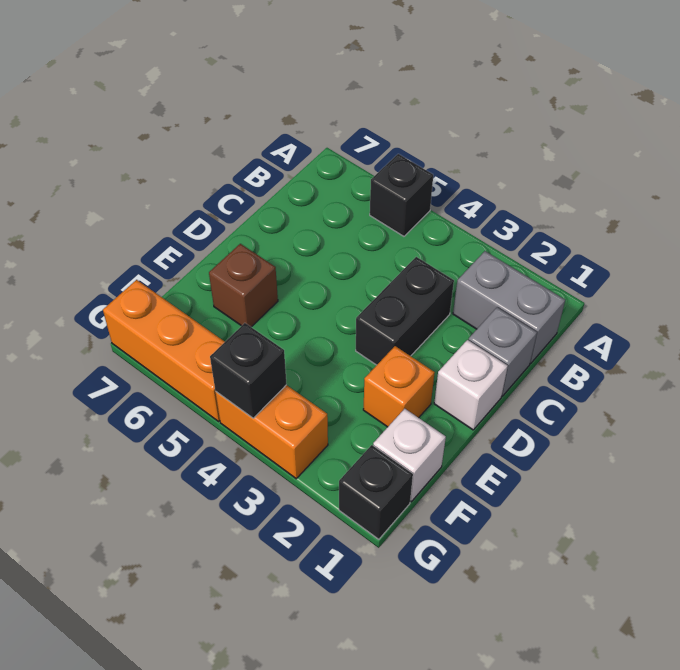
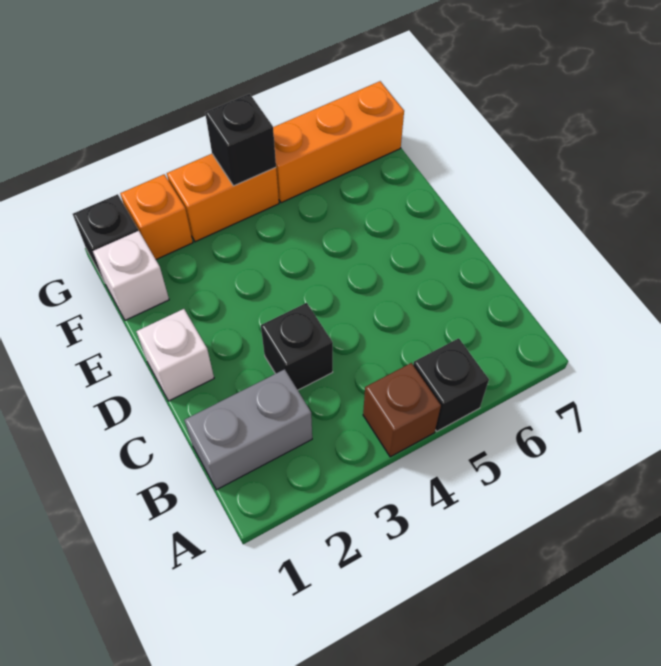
grey 1x1 brick [469,307,537,396] -> none
black 1x2 brick [356,257,454,365] -> black 1x1 brick [261,303,333,390]
orange 1x1 brick [363,346,435,427] -> orange 1x1 brick moved to [120,174,193,259]
brown 1x1 brick [209,244,278,327] -> brown 1x1 brick moved to [363,363,441,457]

